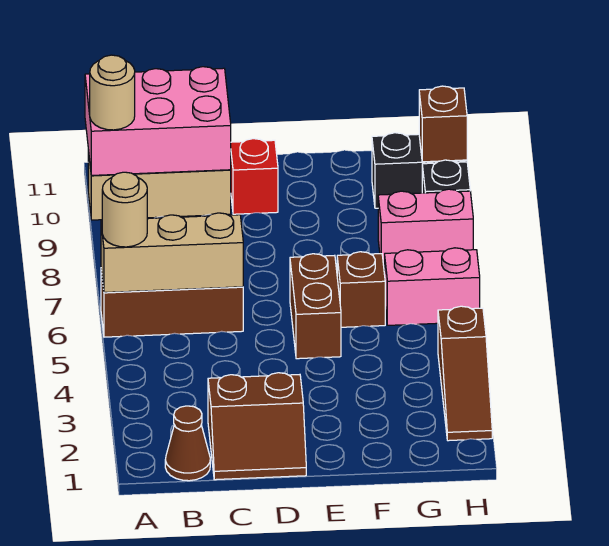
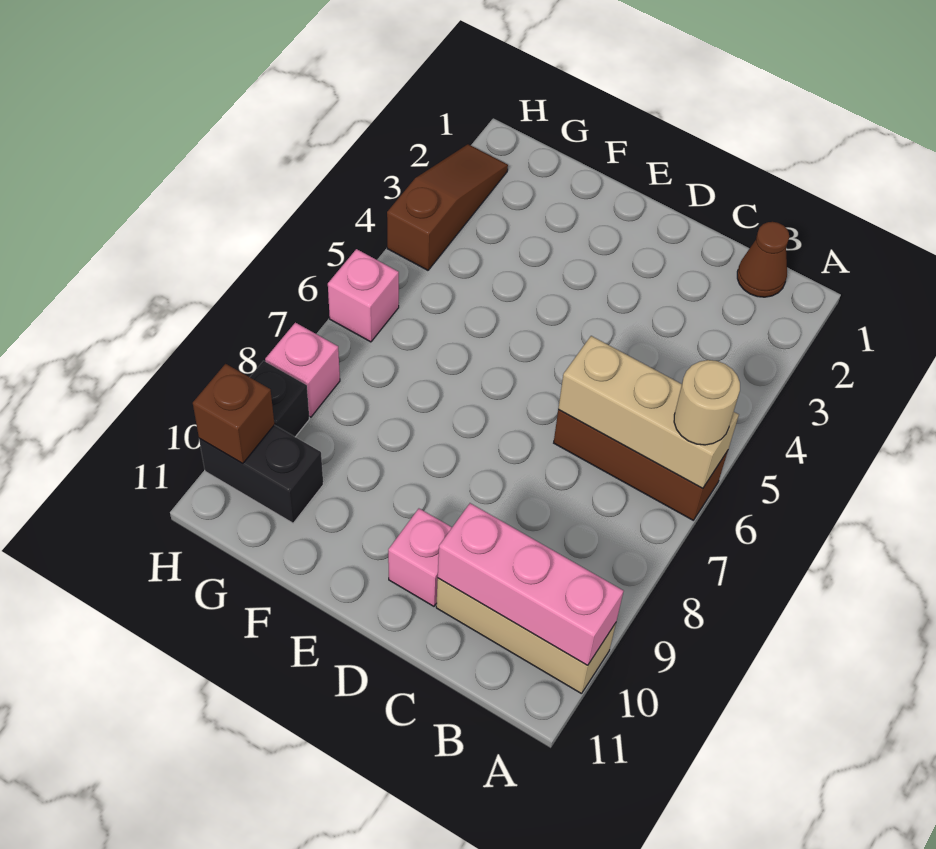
pink 2x3 brick [85,67,231,175] -> pink 1x3 brick [438,503,623,665]
tan 1x1 round brick [90,55,135,130] -> none
brown 2x2 slope [208,373,306,480] -> none
red 1x1 brick [231,139,278,214] -> pink 1x1 brick [388,509,452,606]
brown 1x2 brick [290,254,341,359] -> none
brown 1x1 brick [337,252,385,327] -> none
pink 1x2 brick [385,248,480,325] -> pink 1x1 brick [328,249,399,342]
pink 1x2 brick [378,189,473,267] -> pink 1x1 brick [265,323,340,417]

